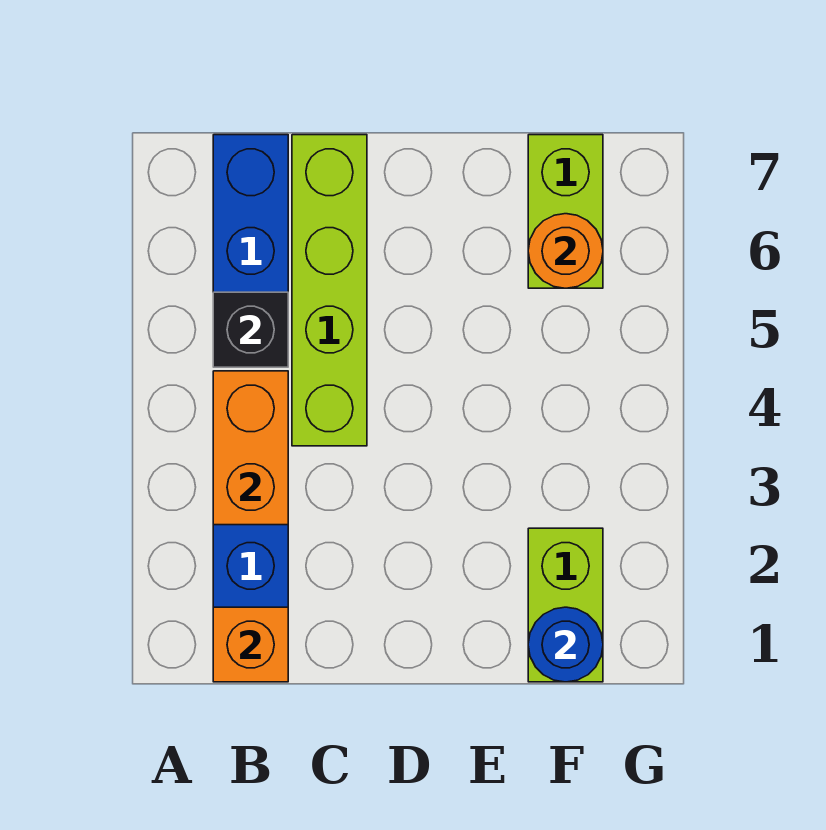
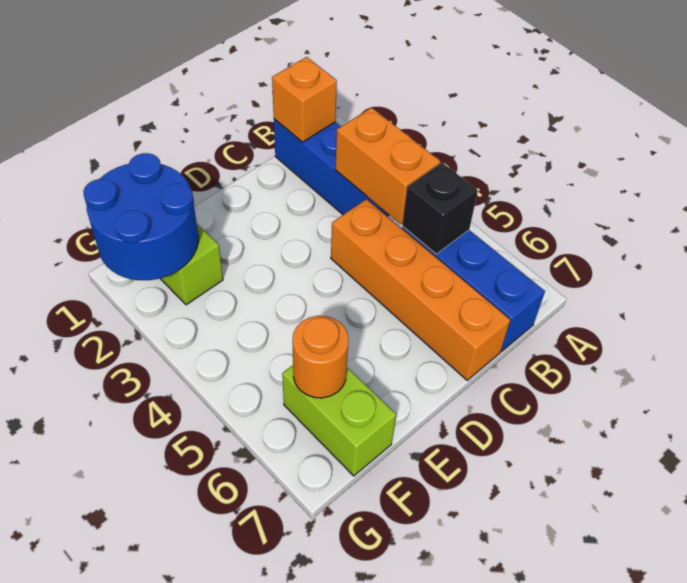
lime 1x4 brick [292,135,367,446] -> orange 1x4 brick [331,199,510,380]
blue 1x1 round brick [528,607,603,682] -> blue 2x2 round brick [83,153,199,280]

